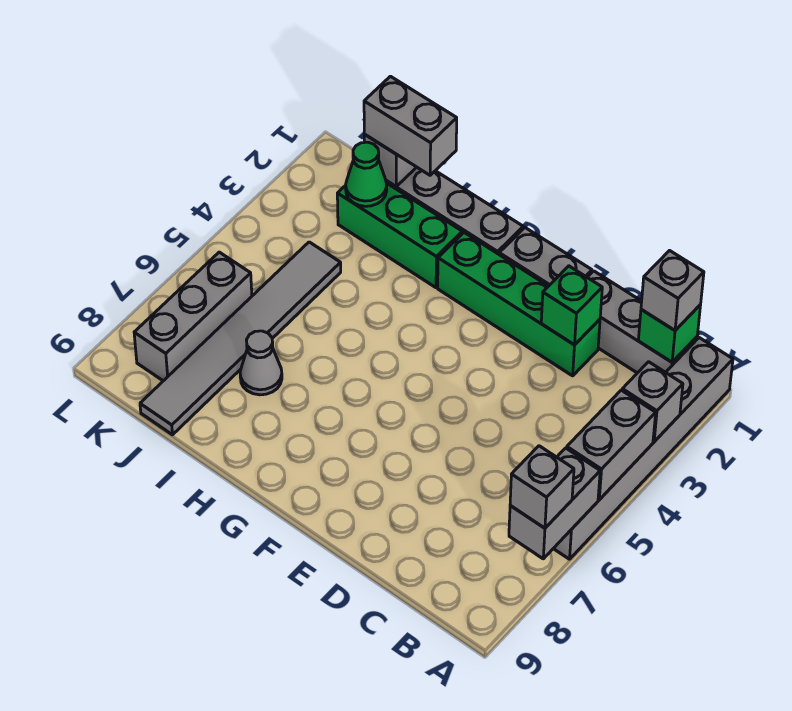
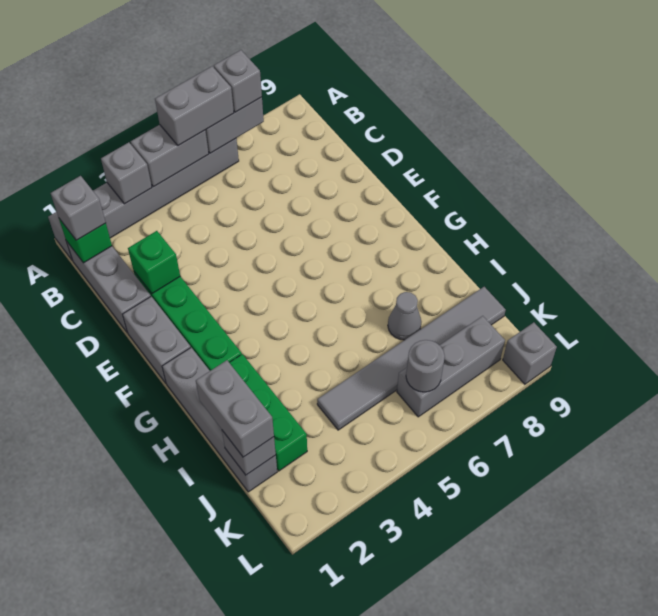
none -> grey 1x2 brick [155,66,234,146]
green 1x1 cone [346,142,387,206] -> none
none -> grey 1x1 round brick [406,340,445,392]
none -> grey 1x1 brick [503,322,557,384]

